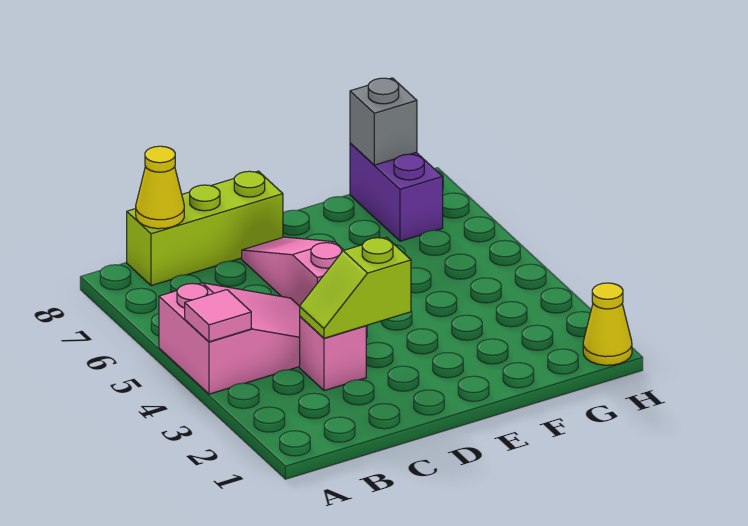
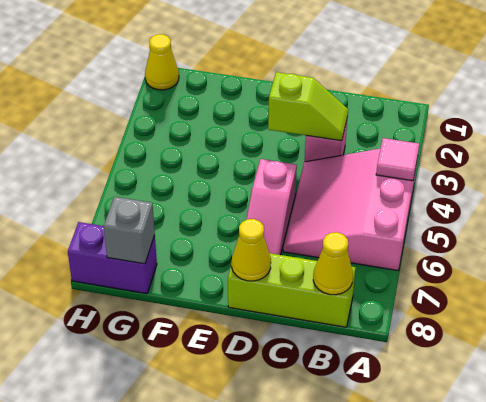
pink 2x3 slope [159,283,300,394] -> pink 3x3 slope [283,149,417,271]
none -> yellow 1x1 cone [232,219,271,281]
purple 1x2 brick [350,143,443,241] -> purple 1x2 brick turned to [68,222,157,294]

